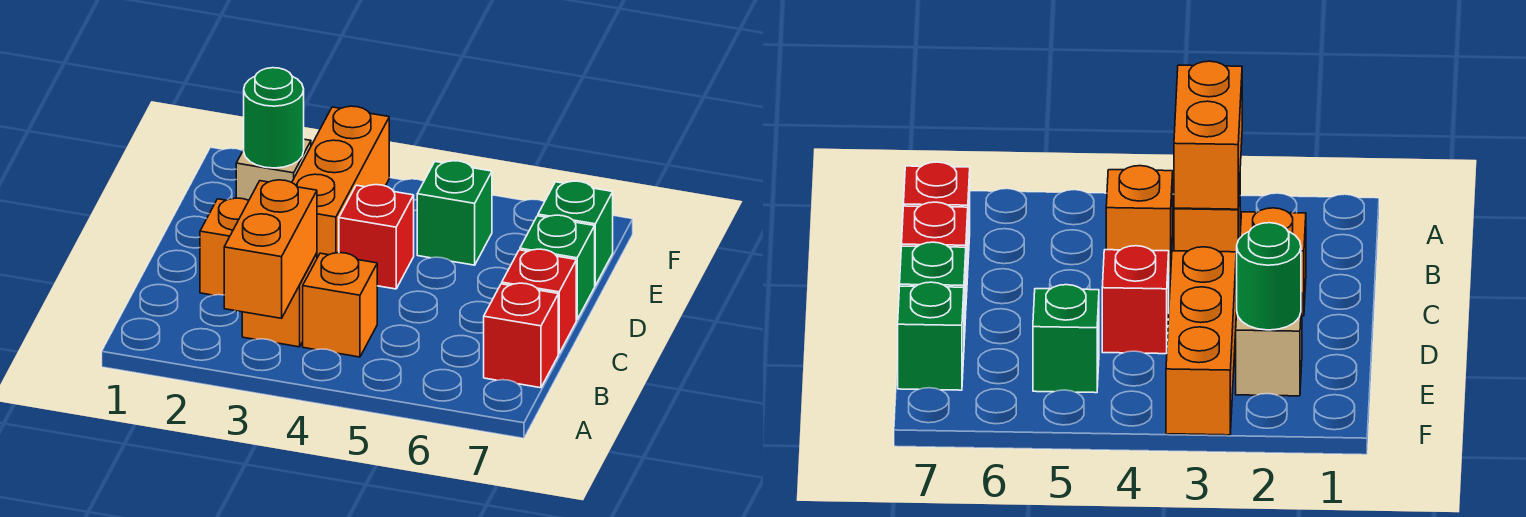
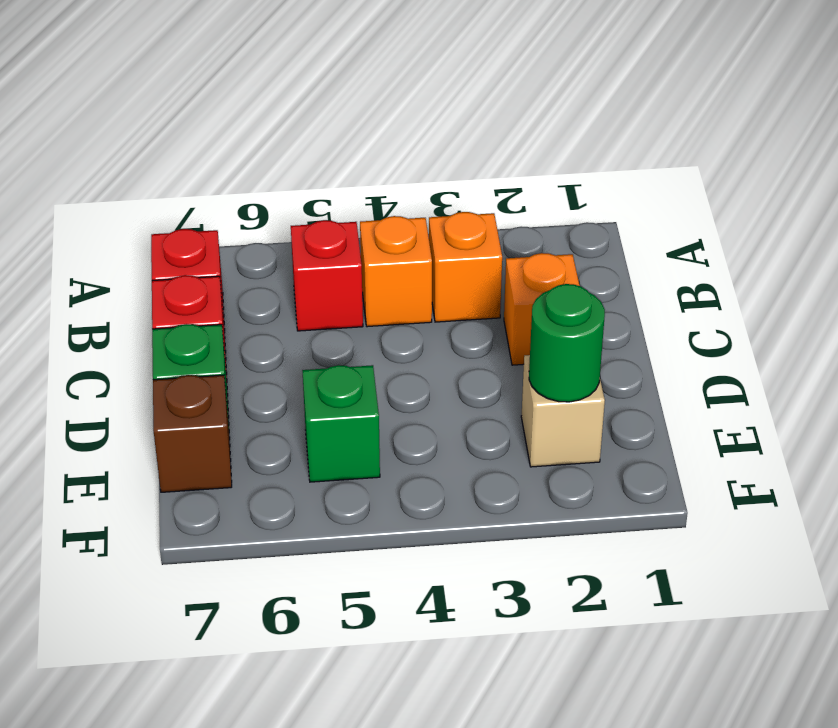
orange 1x2 brick [224,180,317,318] -> none
orange 1x3 brick [292,106,389,258] -> none
red 1x1 brick [339,185,414,289] -> red 1x1 brick moved to [291,220,363,331]
green 1x1 brick [538,181,613,285] -> brown 1x1 brick [153,375,232,492]

